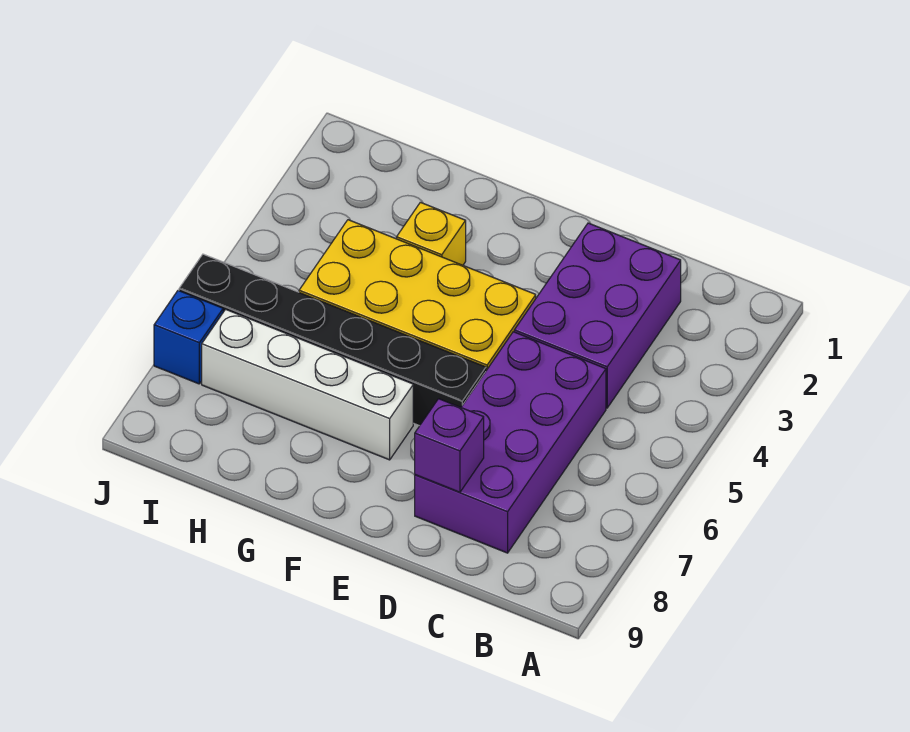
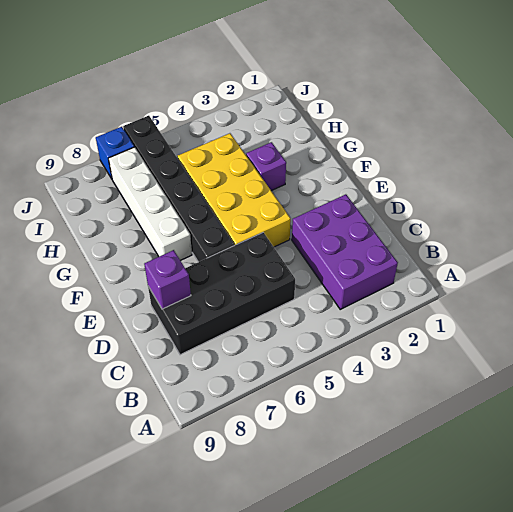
purple 2x3 brick [514,223,681,408] -> purple 2x3 brick turned to [292,194,398,309]
purple 2x4 brick [415,332,606,553] -> black 2x4 brick [148,232,295,355]
yellow 1x1 brick [397,202,466,265] -> purple 1x1 brick [246,142,286,191]

